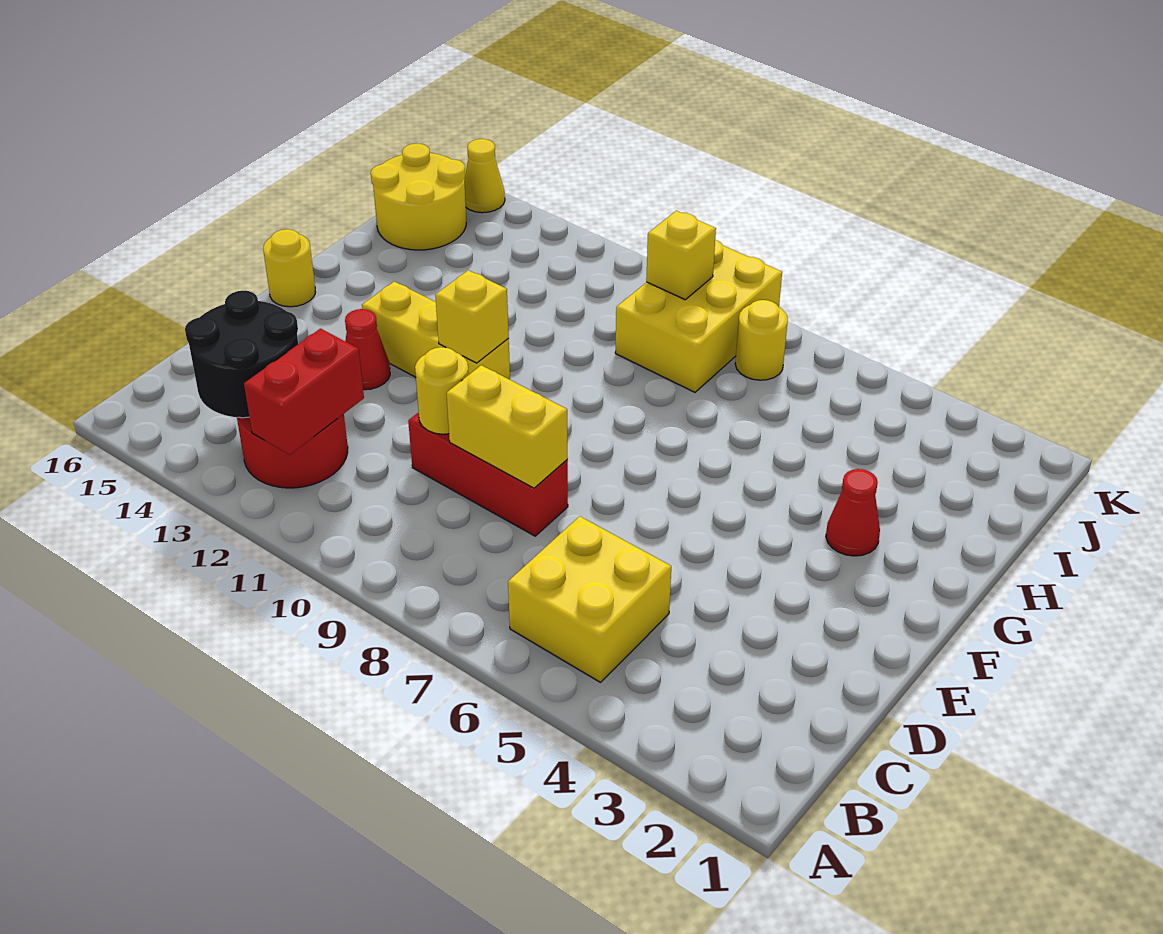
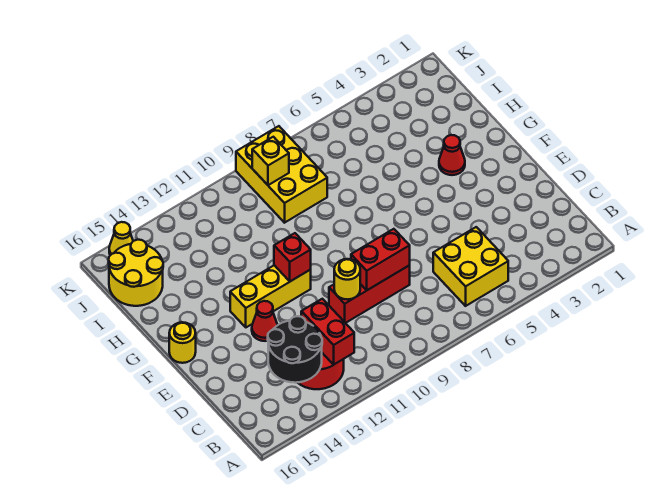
yellow 1x2 brick [446,365,568,488] -> red 1x2 brick [351,229,410,290]
yellow 1x1 brick [435,270,509,363] -> red 1x1 brick [274,233,311,281]
yellow 1x1 round brick [735,300,788,380] -> none

